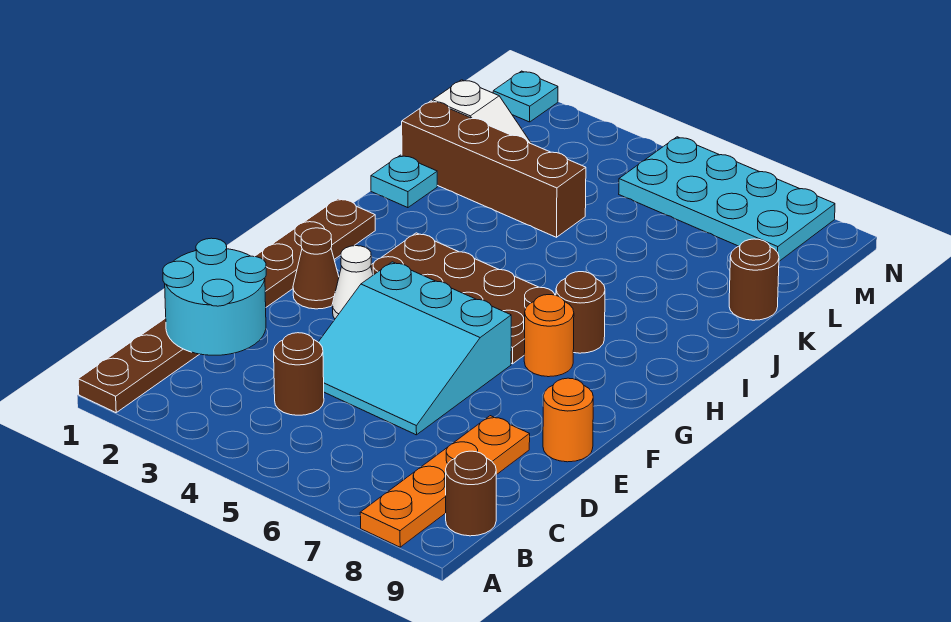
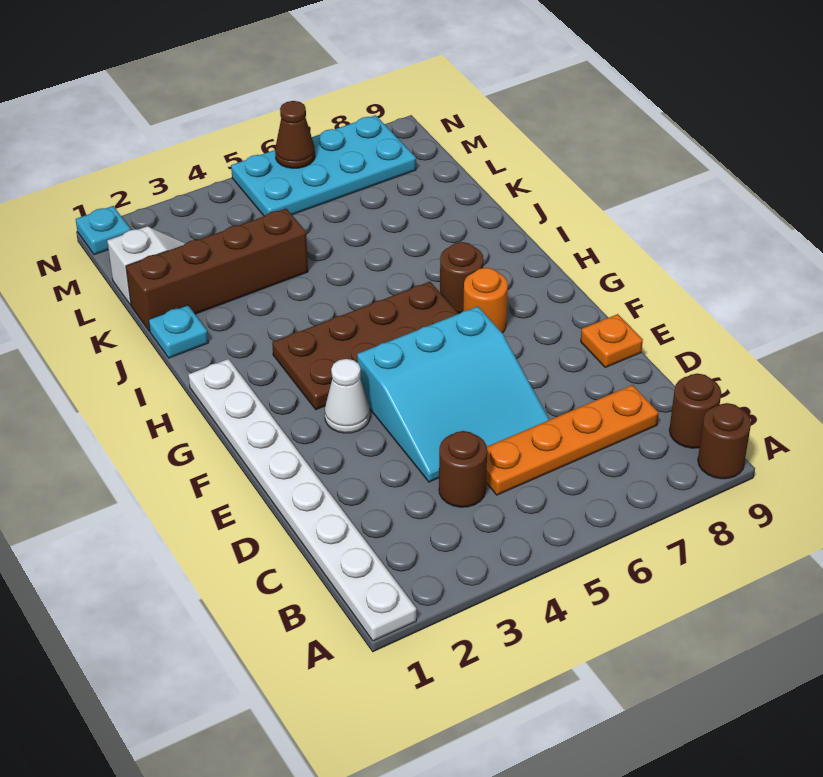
brown 1x8 plate [78,198,375,413] -> white 1x8 plate [188,359,416,641]
orange 1x4 plate [360,416,530,547] -> orange 1x4 plate turned to [486,385,659,495]
cyan 2x2 round brick [163,238,266,355] -> none
orange 1x1 round brick [543,378,593,462] -> orange 1x1 plate [581,314,643,368]
brown 1x1 cone [293,228,339,309] -> brown 1x1 cone moved to [275,101,315,168]
brown 1x1 round brick [729,239,779,320] -> brown 1x1 round brick moved to [698,403,751,479]

